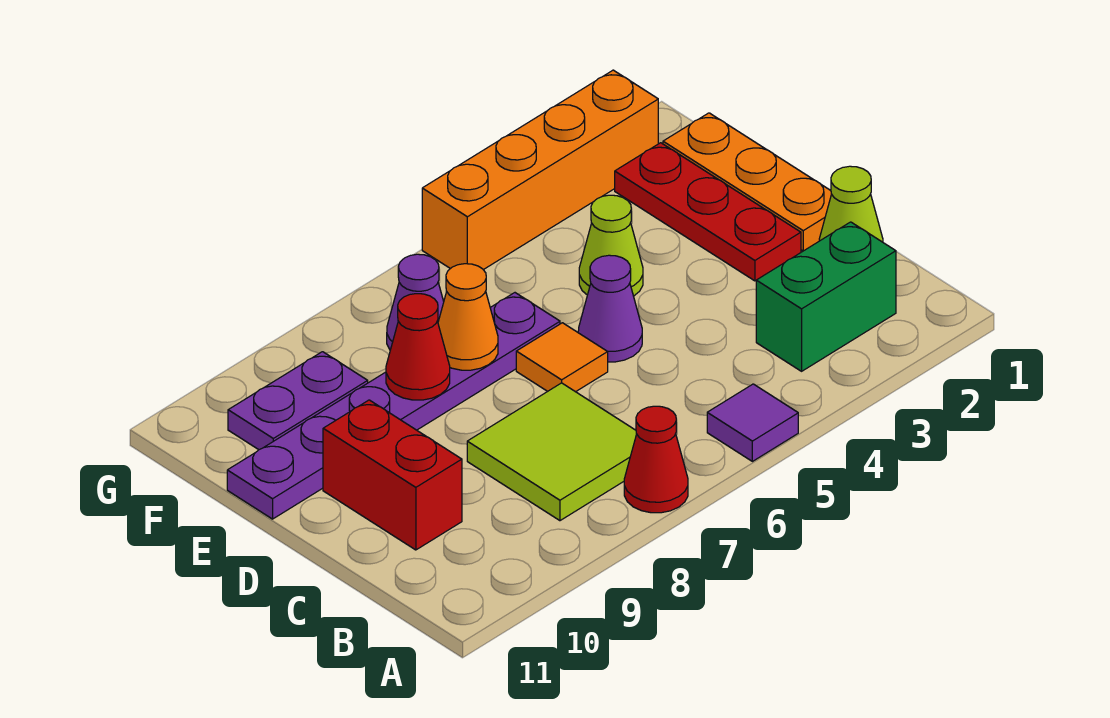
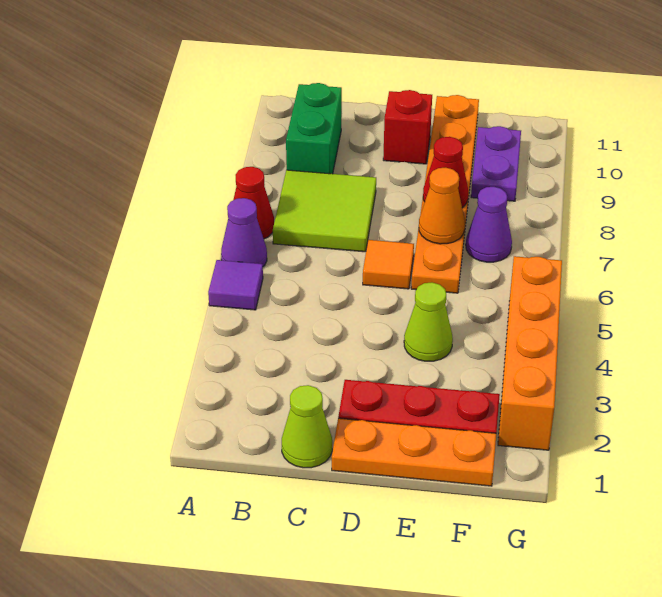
green 1x2 brick [756,222,896,371] -> green 1x2 brick moved to [286,83,342,174]
red 1x2 brick [323,400,462,550] -> red 1x1 brick [383,90,432,164]
purple 1x1 cone [578,255,642,362] -> purple 1x1 cone moved to [221,198,267,266]
purple 1x6 plate [227,293,560,519] -> orange 1x6 plate [411,95,479,293]

